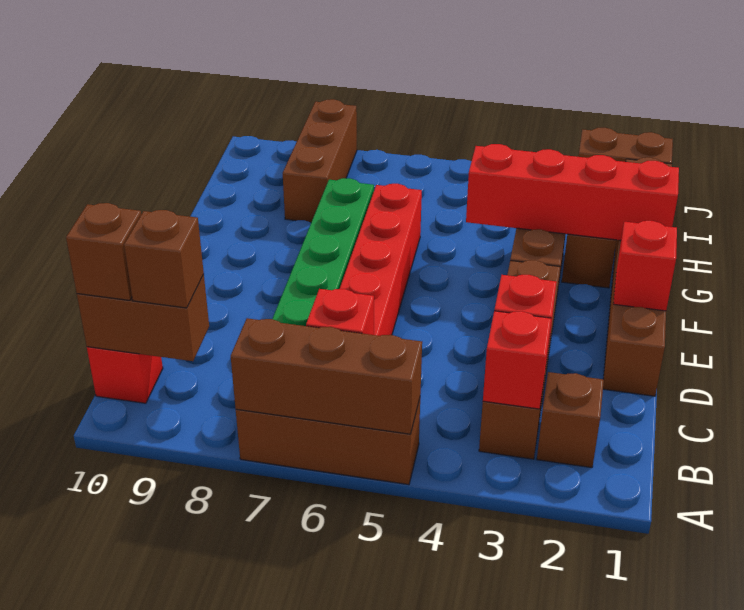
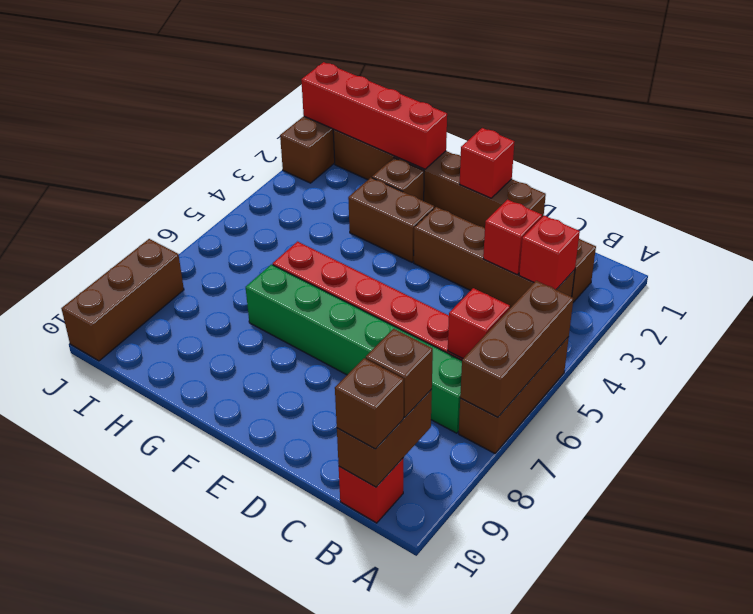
red 1x4 brick [466,144,679,240] -> red 1x4 brick turned to [301,62,447,169]
brown 1x3 brick [283,99,357,222] -> brown 1x3 brick turned to [61,239,184,361]

